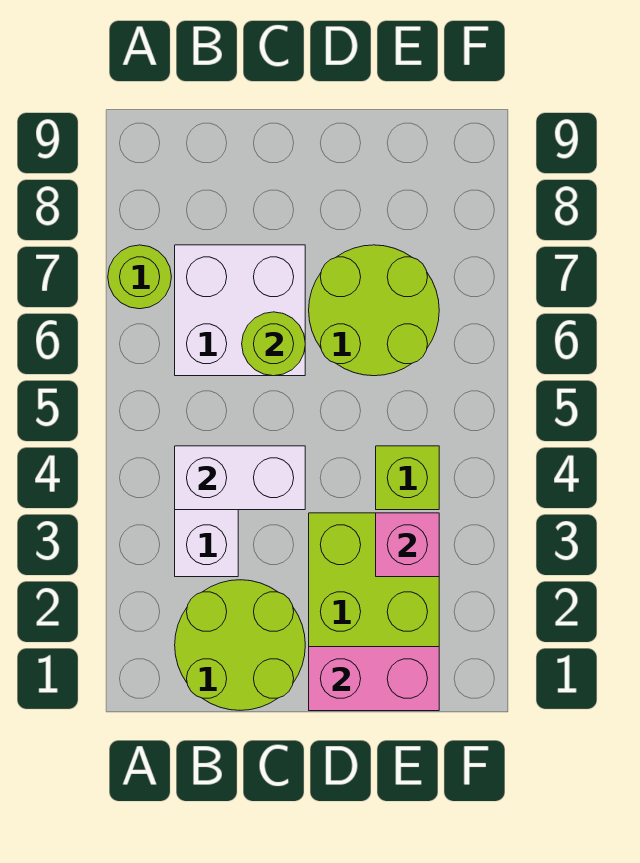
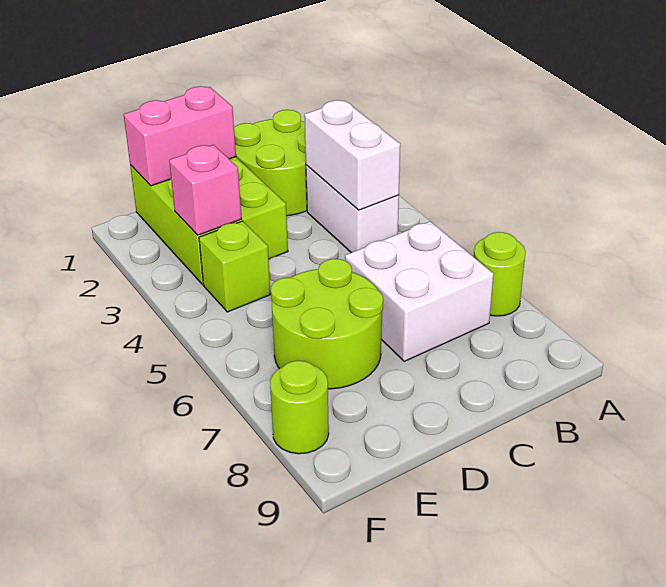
white 1x2 brick [175,446,305,510] -> white 1x2 brick turned to [304,100,400,210]
lime 1x1 round brick [242,312,305,376] -> lime 1x1 round brick moved to [270,361,329,454]

